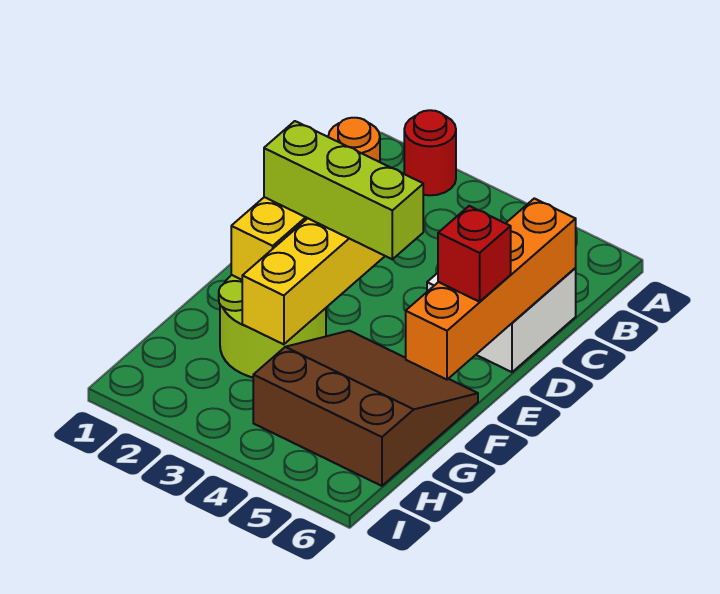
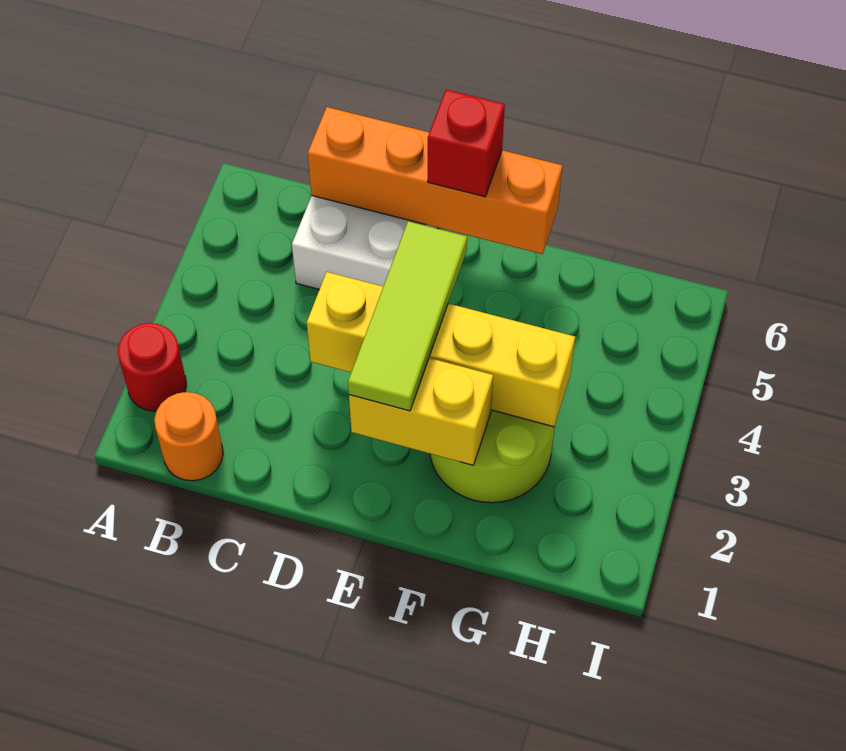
lime 1x3 brick [264,121,423,259] -> lime 1x3 tile [348,221,467,411]
brown 3x3 slope [253,331,478,486] -> none

